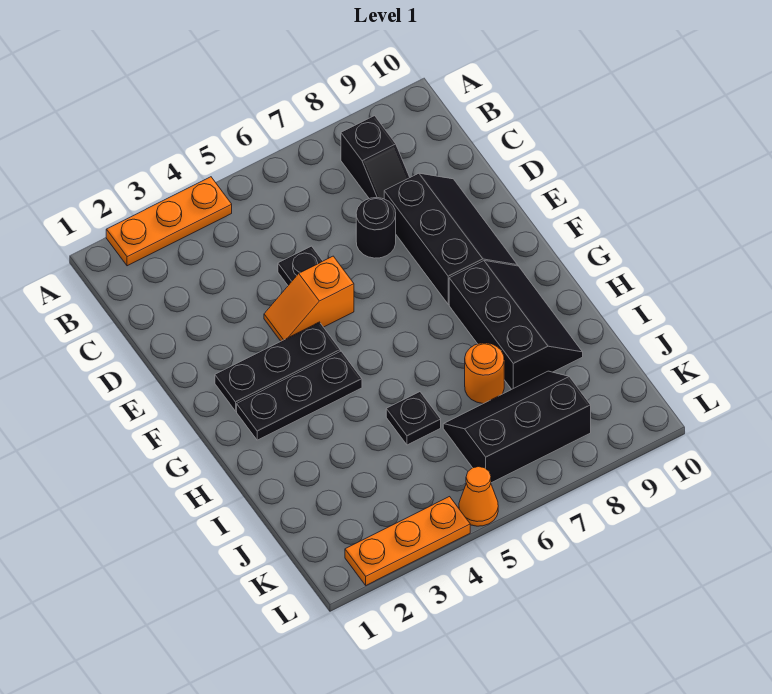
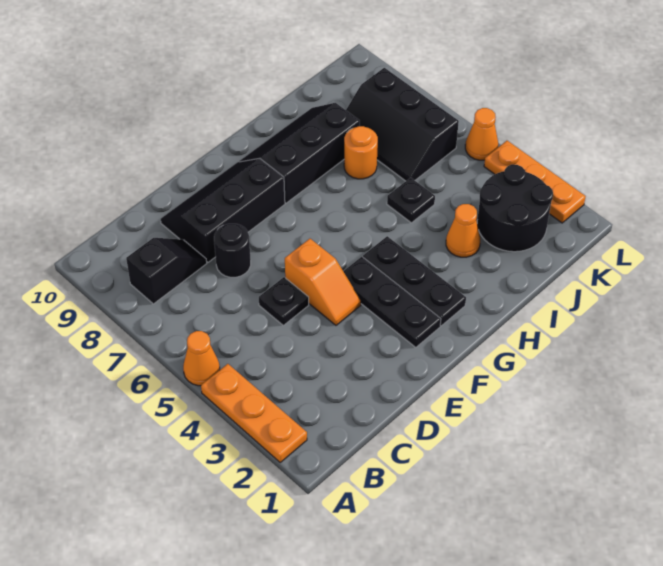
none -> orange 1x1 cone [183,331,220,386]
none -> orange 1x1 cone [446,204,480,257]
none -> black 2x2 round brick [477,165,553,252]

